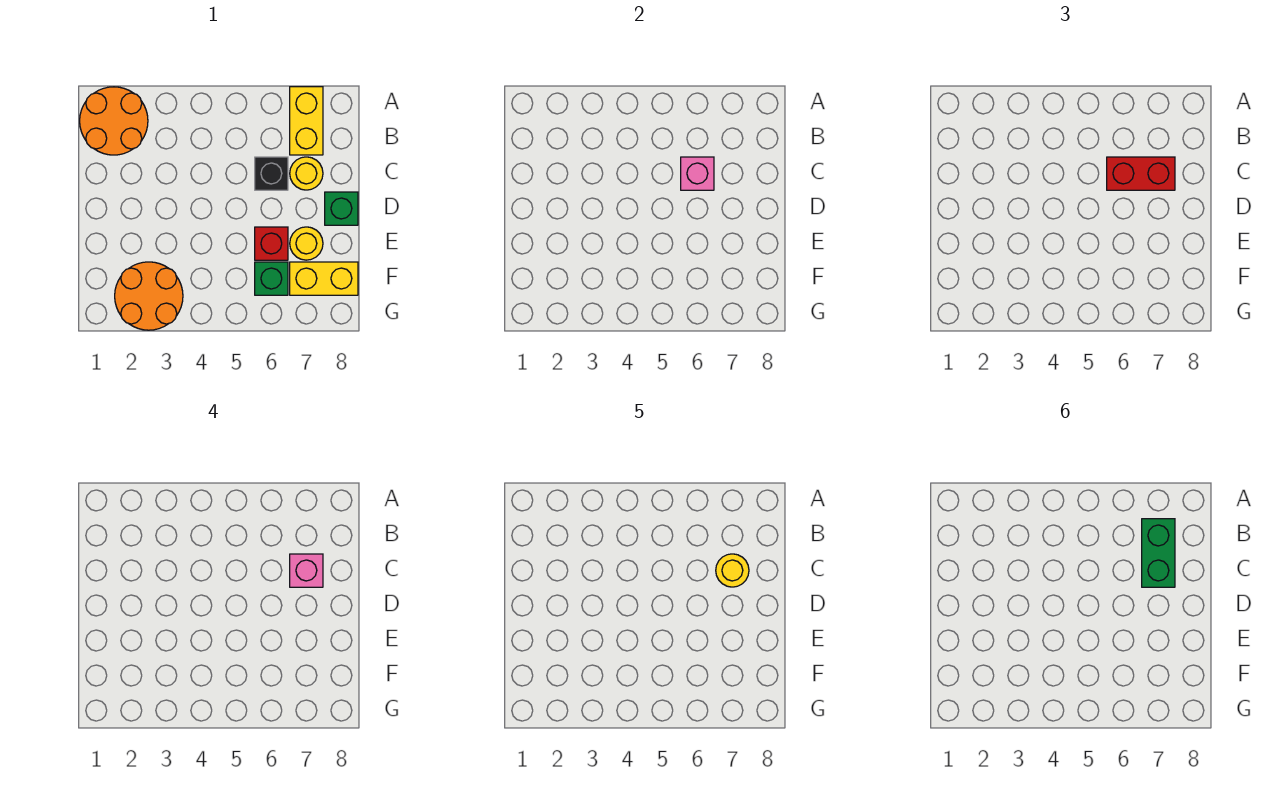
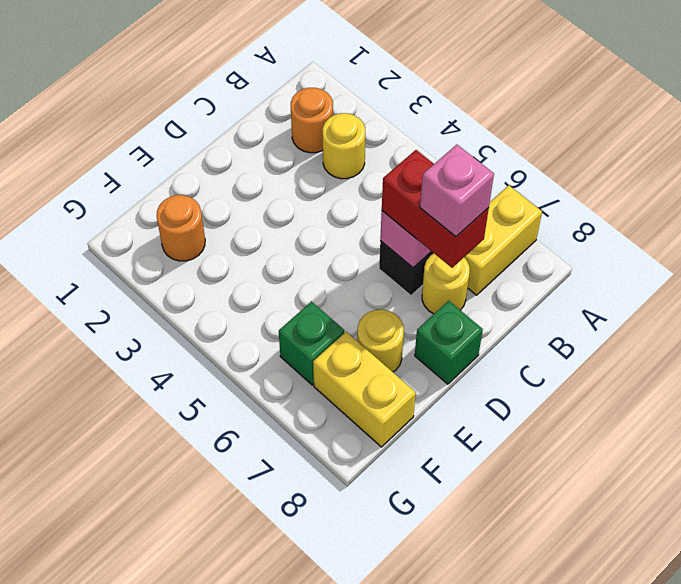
orange 2x2 round brick [80,87,148,155] -> orange 1x1 round brick [291,88,333,153]
green 1x2 brick [1142,519,1175,587] -> none
yellow 1x1 round brick [716,554,749,587] -> yellow 1x1 round brick moved to [323,113,365,179]
red 1x1 brick [255,227,288,260] -> none
orange 2x2 round brick [115,262,183,330] -> orange 1x1 round brick [157,195,205,261]

